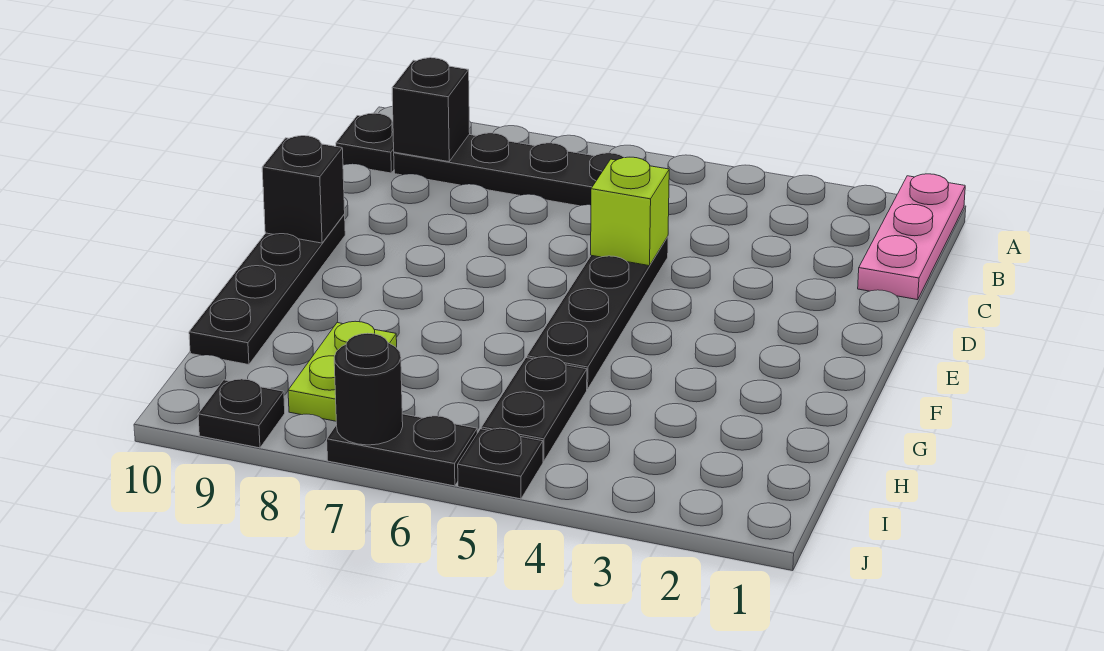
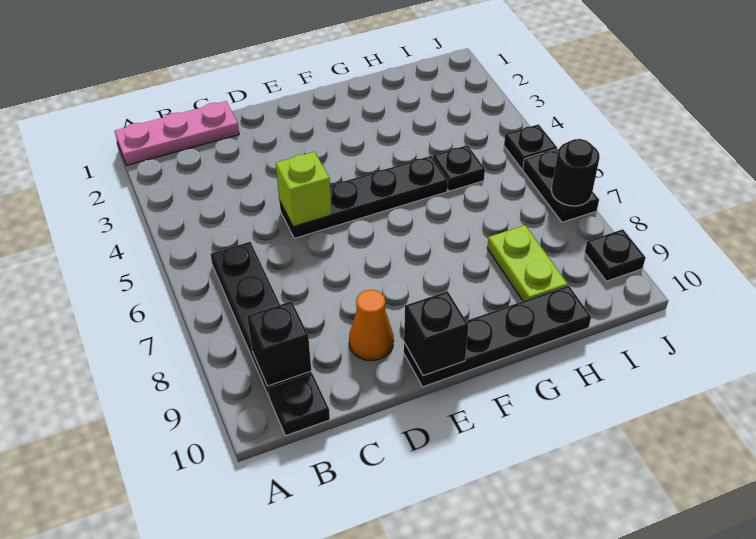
none -> orange 1x1 cone [349,290,394,361]
black 1x2 plate [481,357,587,461] -> black 1x1 plate [433,145,485,191]
lime 1x2 plate [288,321,397,421] -> lime 1x2 plate turned to [487,225,568,301]

